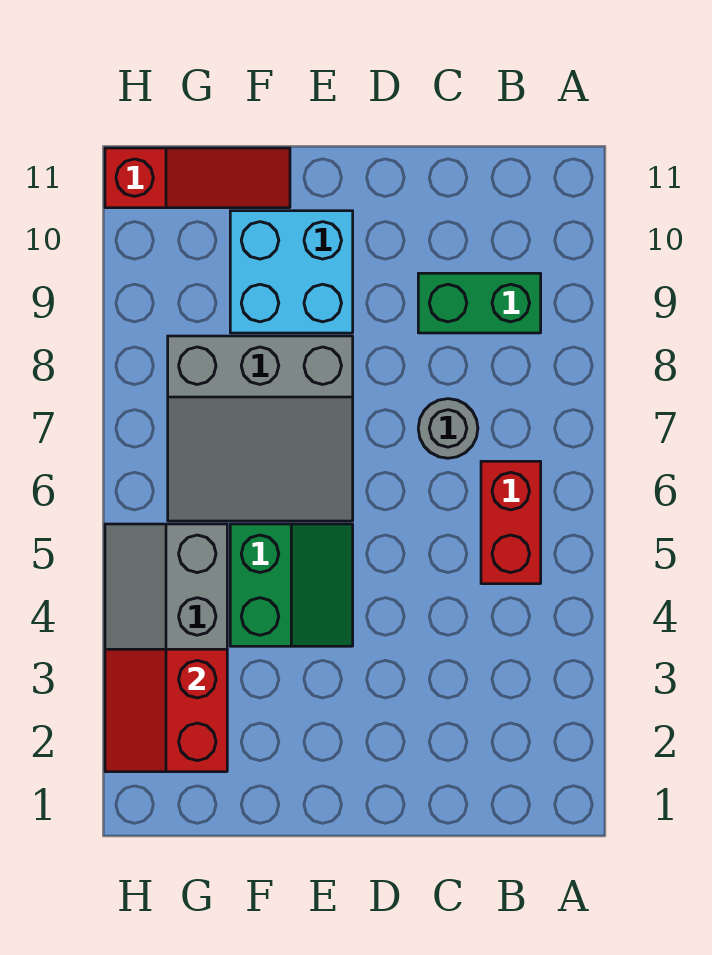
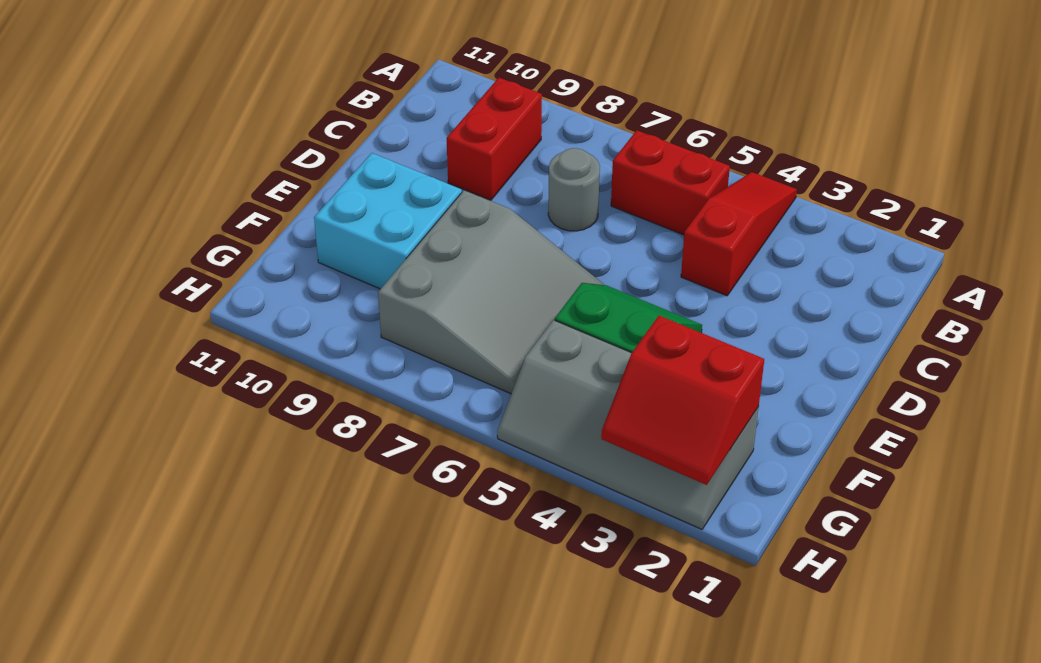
green 1x2 brick [418,273,541,333] -> red 1x2 brick [447,78,542,200]
red 1x3 slope [105,148,290,208] -> red 1x3 slope moved to [681,172,797,296]

